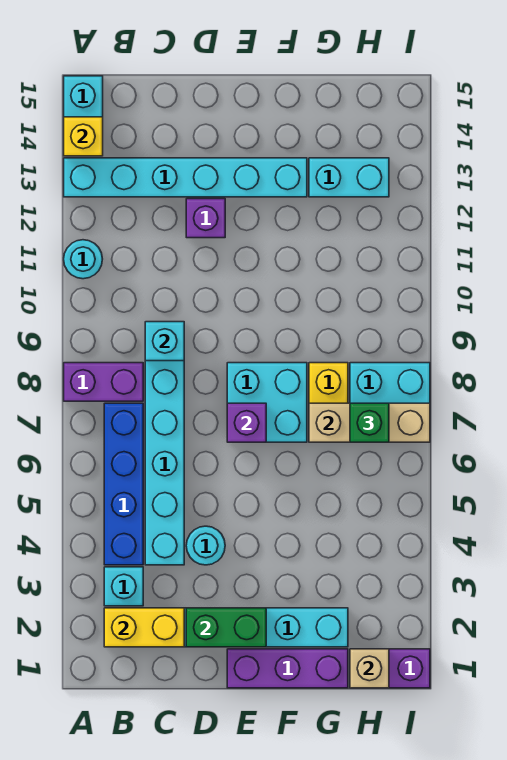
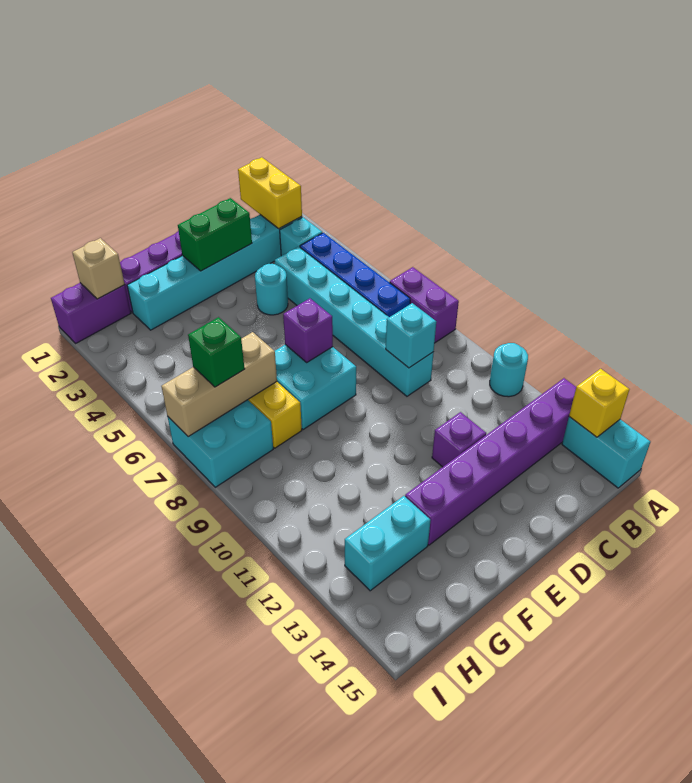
purple 1x2 brick [64,363,143,401] -> purple 1x2 brick turned to [390,267,459,343]
cyan 1x6 brick [64,158,307,197] -> purple 1x6 brick [405,378,576,545]
yellow 1x2 brick [104,608,184,647] -> yellow 1x2 brick turned to [238,157,302,229]

